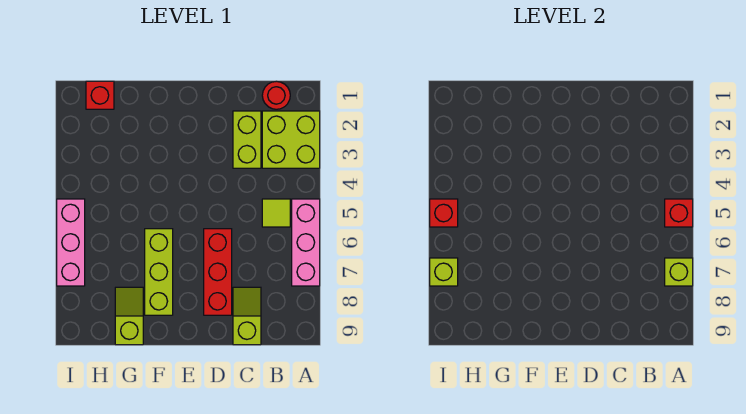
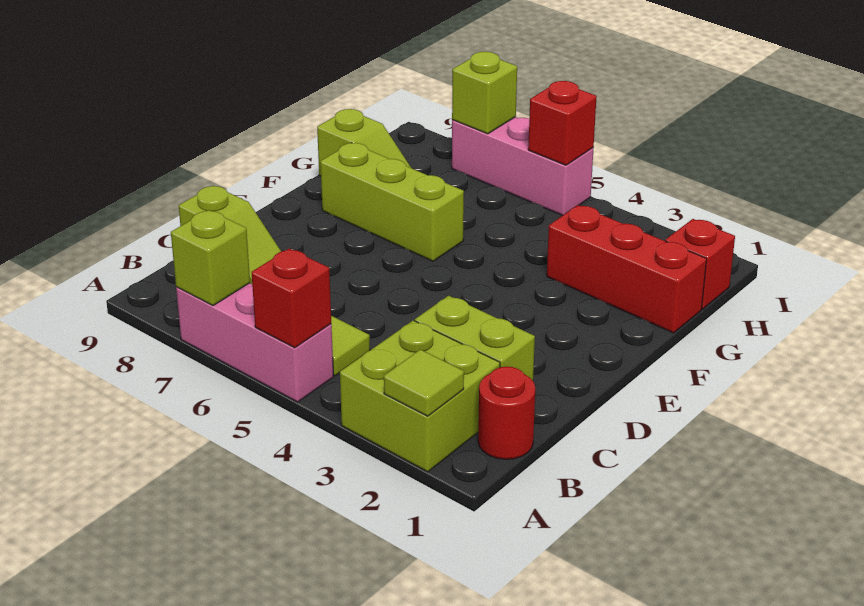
none -> lime 1x1 tile [384,350,464,416]
red 1x3 brick [204,229,232,315] -> red 1x3 brick moved to [547,205,707,333]

